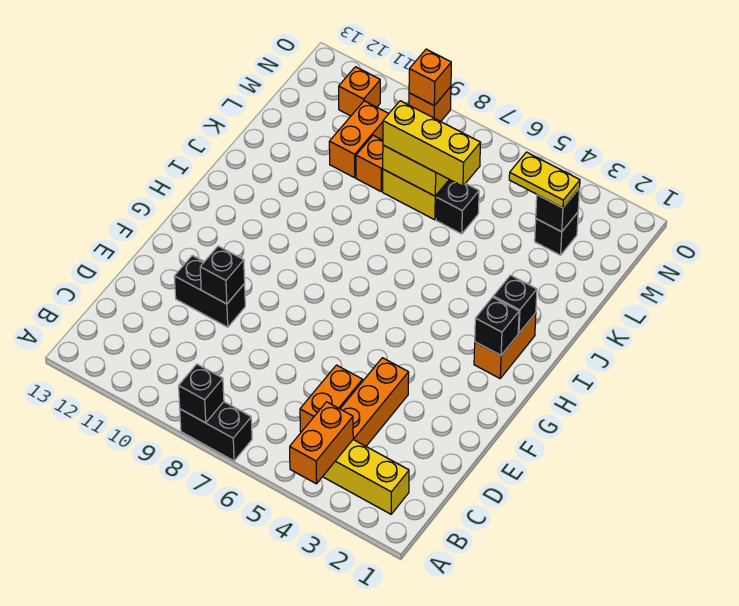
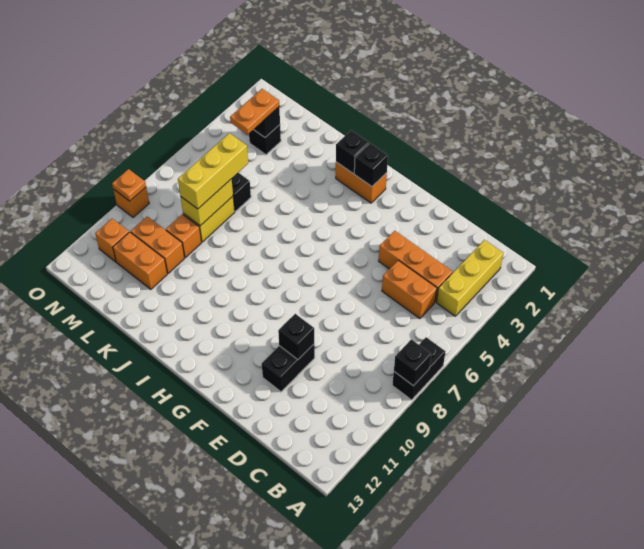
orange 1x2 brick [290,402,353,484] -> orange 1x2 brick moved to [113,232,167,289]
yellow 1x2 plate [509,152,580,208] -> orange 1x2 plate [230,89,279,134]
orange 1x1 brick [409,49,451,106] -> orange 1x1 plate [112,169,146,201]

